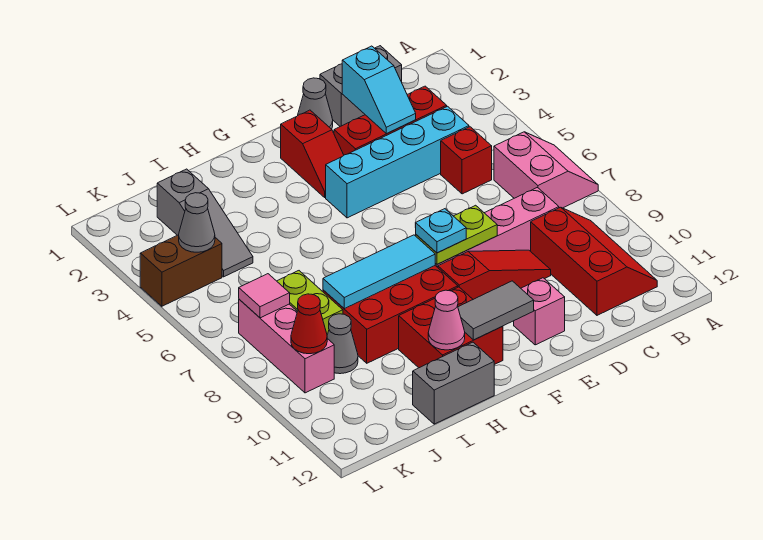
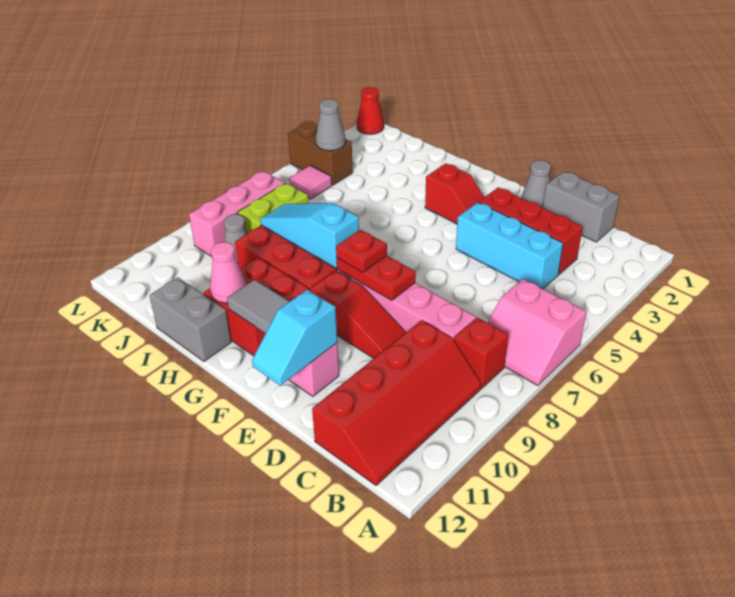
pink 2x2 slope [494,132,598,208] -> pink 2x2 slope turned to [488,279,586,386]
red 2x3 slope [531,207,657,315] -> red 2x4 slope [312,320,481,485]
cyan 1x4 brick [326,106,469,218] -> cyan 1x3 brick [456,202,563,289]
red 1x1 brick [441,127,492,194] -> red 1x1 brick moved to [454,318,508,388]
cyan 1x2 slope [342,46,416,134] -> cyan 1x2 slope moved to [252,289,337,385]
lime 1x2 plate [416,205,497,264] -> red 1x2 plate [337,255,416,300]
red 1x2 slope [281,110,344,197] -> red 1x2 slope turned to [425,163,484,224]
cyan 1x1 plate [416,209,466,253] -> red 1x1 plate [336,230,387,272]
cyan 1x3 tile [323,235,435,309] -> cyan 1x3 slope [260,203,359,268]
grey 1x3 slope [157,169,253,277] -> none
pink 1x1 tile [239,274,290,318] -> pink 1x1 tile moved to [289,166,332,199]
red 1x1 cone [291,294,327,354] -> red 1x1 cone moved to [357,87,384,134]

